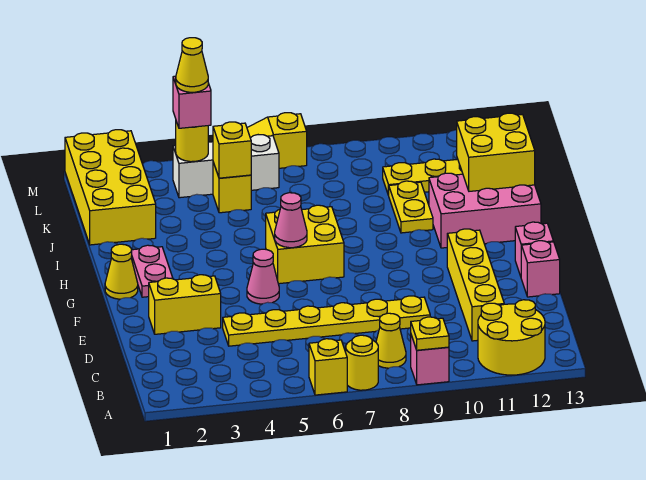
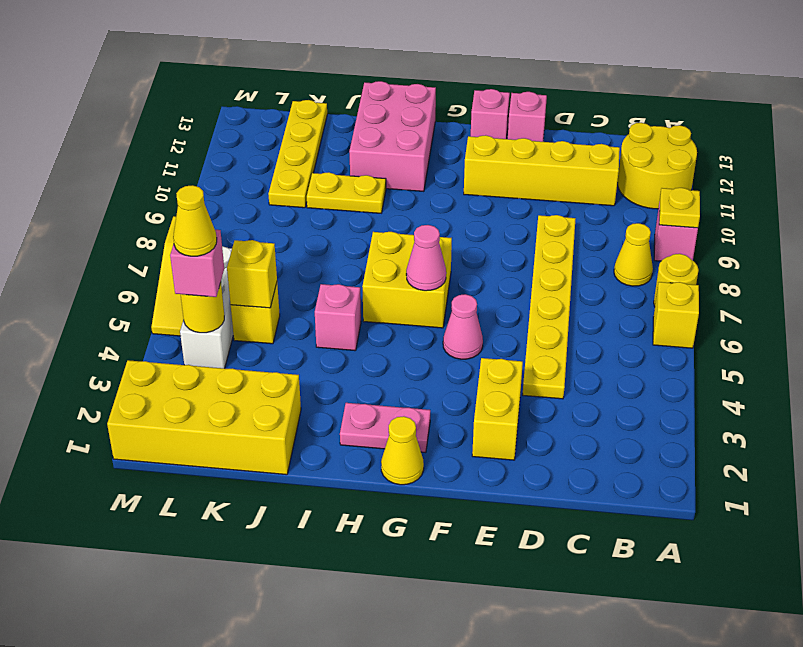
none -> pink 1x1 brick [315,284,361,351]
yellow 2x2 brick [457,113,535,191] -> none

